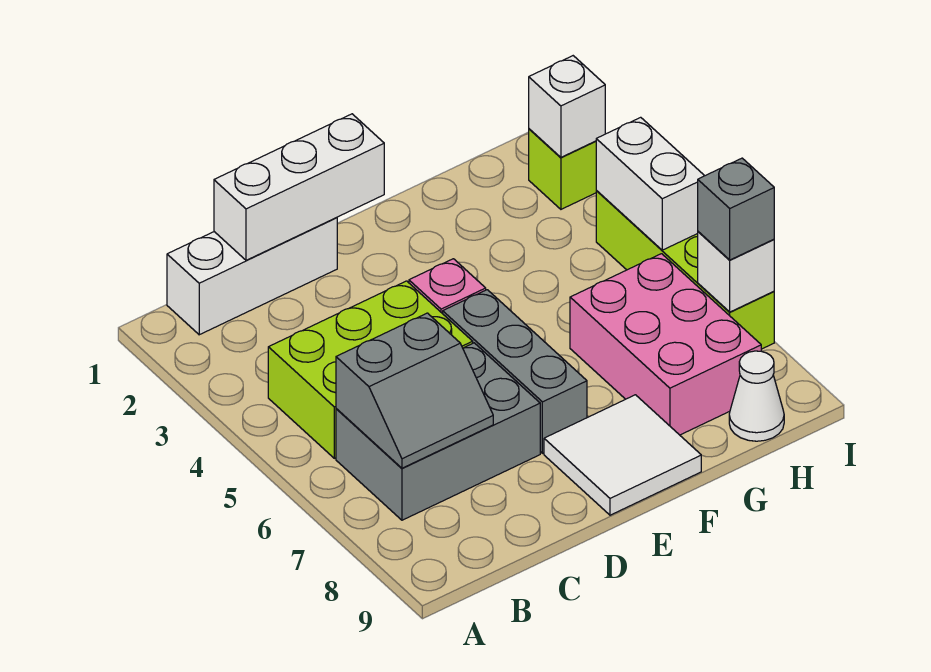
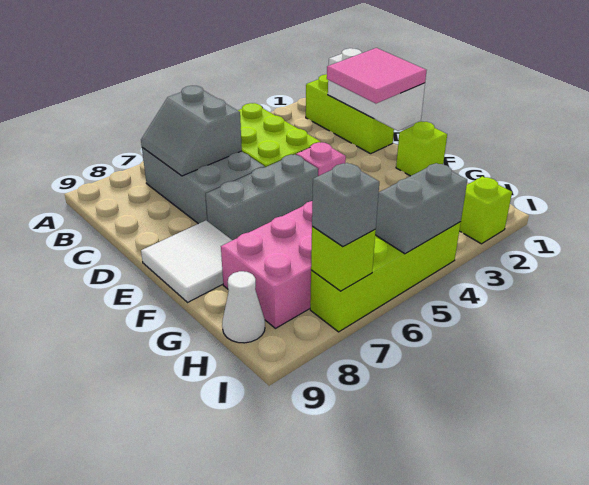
white 1x3 brick [167,217,337,335] -> lime 1x3 brick [306,74,394,154]
none -> pink 2x2 tile [327,48,427,103]
none -> lime 1x1 brick [396,121,447,176]
white 1x1 brick [529,56,605,157] -> none
white 1x2 brick [596,117,704,250] -> grey 1x2 brick [375,163,467,254]
white 1x1 brick [698,232,774,312] -> lime 1x1 brick [311,226,376,291]

